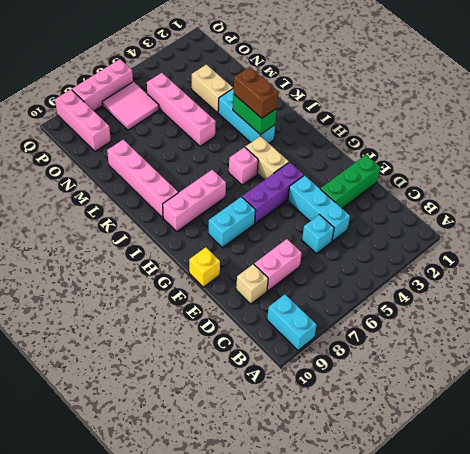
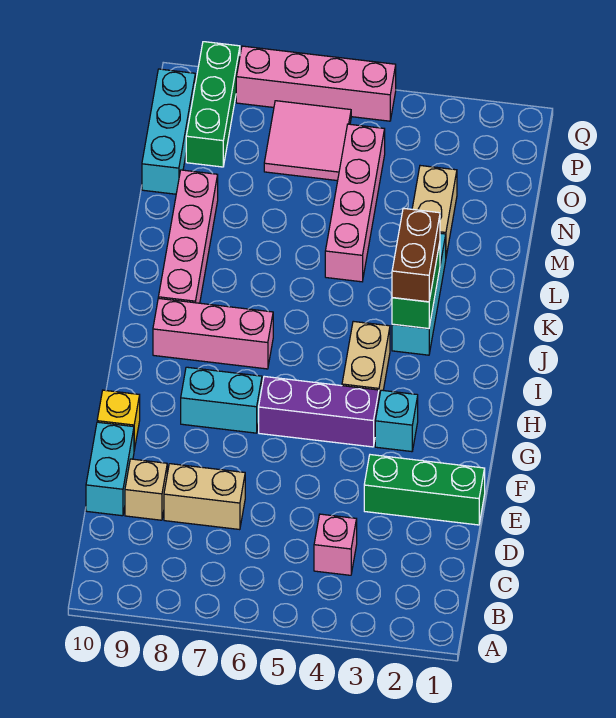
cyan 1x2 brick [267,294,317,350] -> cyan 1x2 brick moved to [86,422,134,516]
cyan 1x3 brick [288,175,350,241] -> cyan 1x3 brick moved to [142,69,195,194]
cyan 1x1 brick [302,215,334,254] -> cyan 1x1 brick moved to [375,390,418,452]
pink 1x2 brick [254,239,302,291] -> tan 1x2 brick [164,464,245,530]
pink 1x1 brick [229,147,258,185] -> pink 1x1 brick moved to [314,514,357,575]
pink 1x3 brick [55,90,111,152] -> green 1x3 brick [186,42,240,167]
pink 1x3 brick [72,59,133,111] -> pink 1x4 brick [236,46,396,121]

